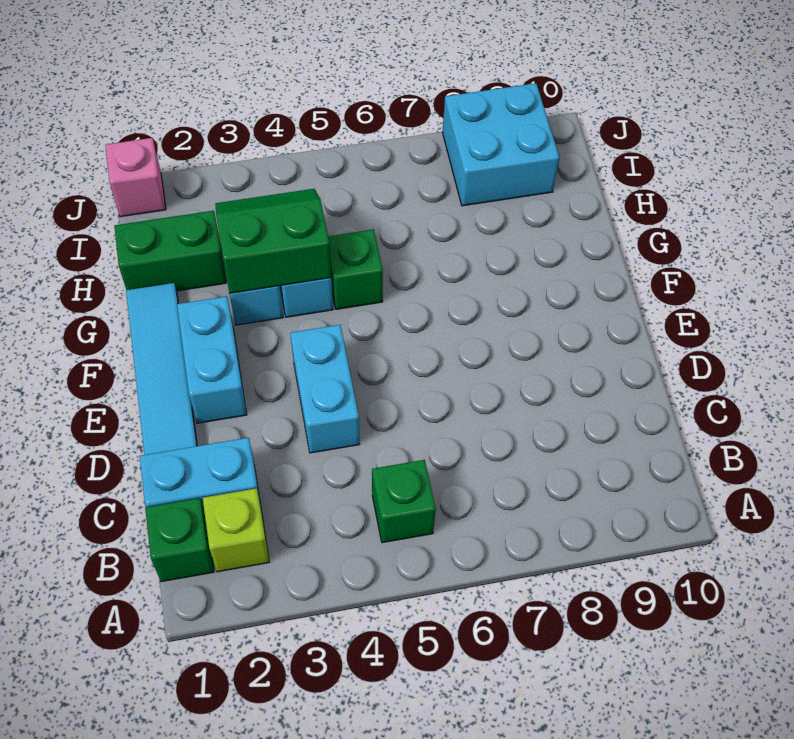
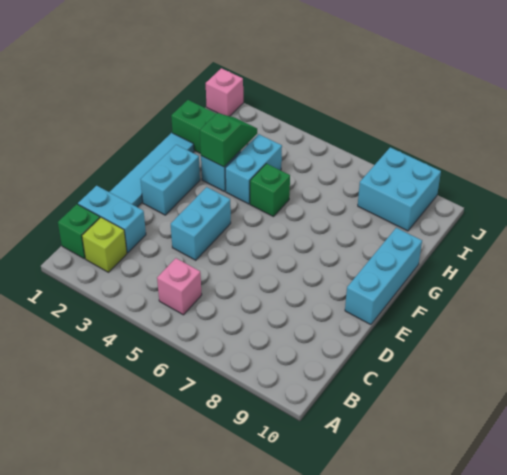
green 1x1 brick [372,460,436,543] -> pink 1x1 brick [157,258,202,315]
none -> cyan 1x3 brick [345,228,422,325]
green 2x2 slope [215,189,331,293] -> green 1x2 slope [200,113,257,167]

